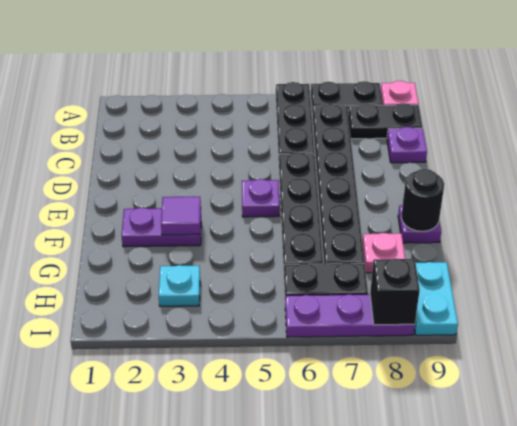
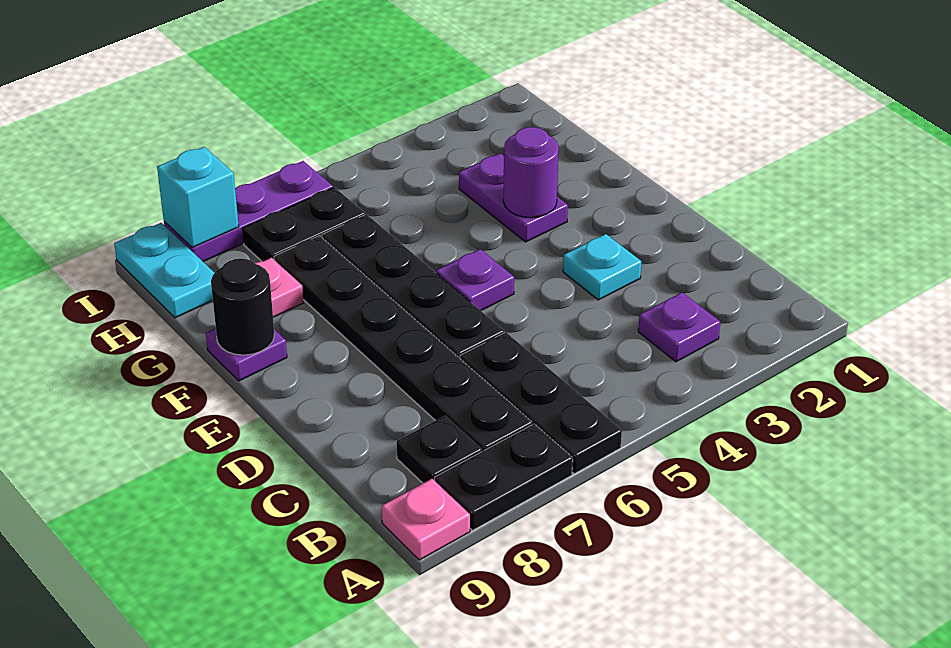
black 1x2 plate [348,103,423,139] -> black 1x1 plate [397,416,482,483]
purple 1x1 plate [387,127,427,163] -> purple 1x1 plate moved to [638,292,720,362]
purple 1x2 plate [122,208,201,247] -> purple 1x2 plate turned to [459,153,568,242]
purple 1x1 tile [161,197,201,235] -> purple 1x1 round brick [503,127,559,218]
cyan 1x1 plate [159,265,200,306] -> cyan 1x1 plate moved to [563,234,642,300]
black 1x1 brick [370,258,420,325] -> cyan 1x1 brick [157,147,239,248]

